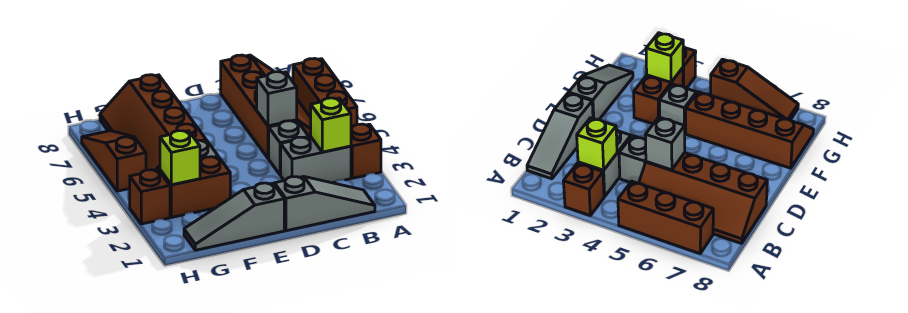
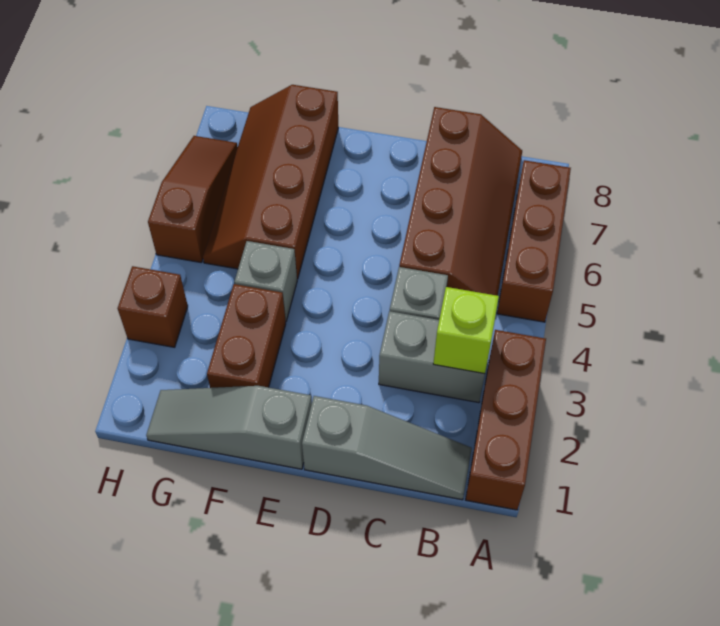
brown 1x1 brick [351,124,381,178] -> brown 1x3 brick [466,330,546,510]
grey 1x1 brick [257,72,297,126] -> none
brown 1x2 brick [160,157,230,217] -> brown 1x2 brick turned to [207,284,286,388]
lime 1x1 brick [160,131,200,185] -> none

